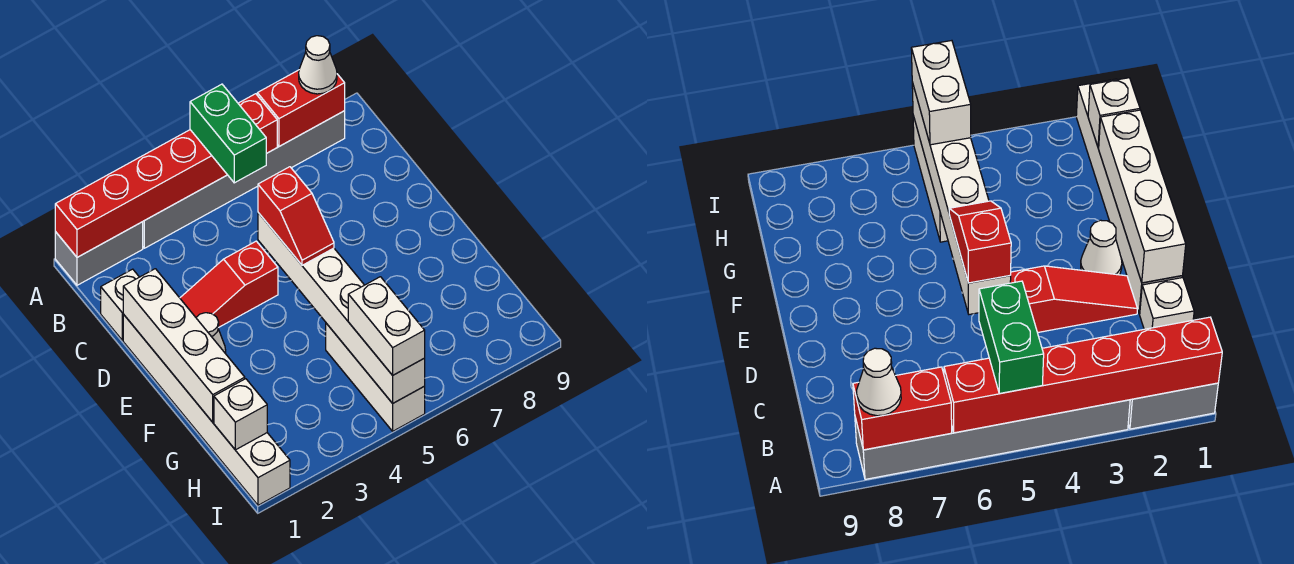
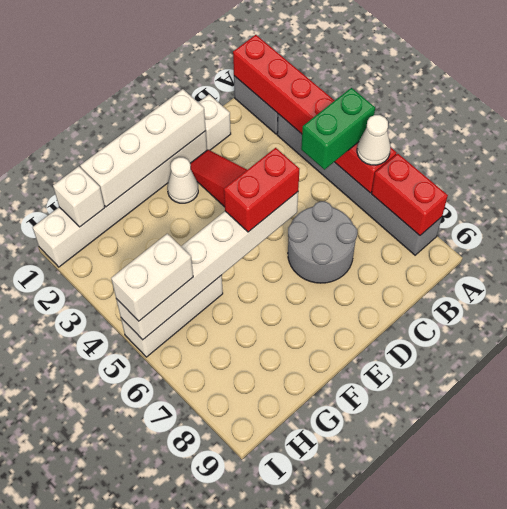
white 1x1 cone [299,36,337,94] -> white 1x1 cone moved to [357,115,390,165]
none -> grey 2x2 round brick [288,201,357,283]
red 1x2 slope [258,167,334,265] -> red 1x2 brick [224,148,299,232]

